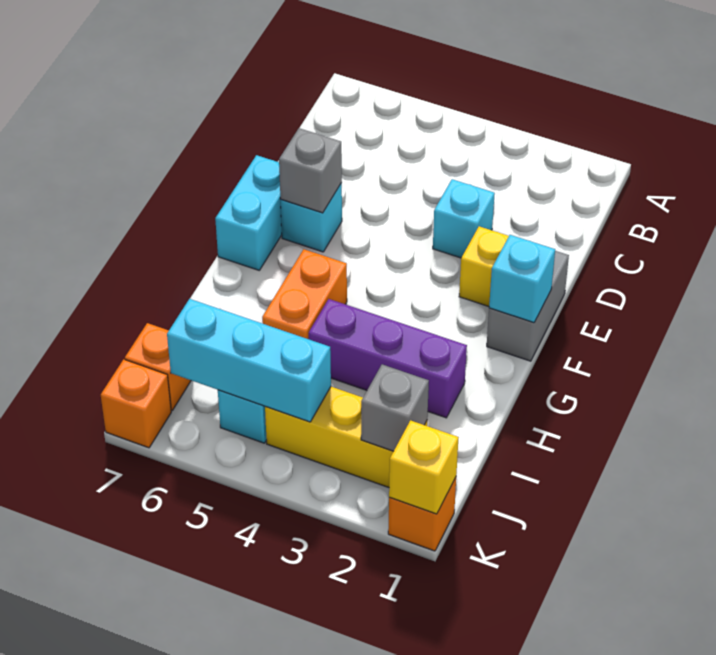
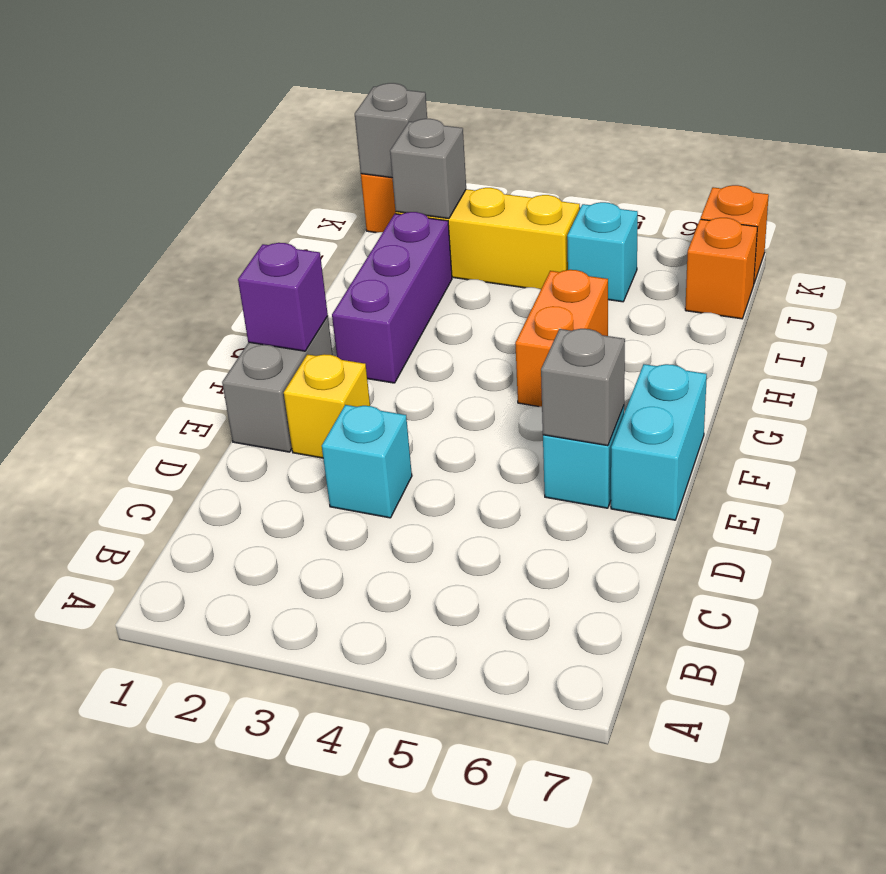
cyan 1x1 brick [489,235,555,323] -> purple 1x1 brick [238,243,328,351]
purple 1x3 brick [309,299,467,418] -> purple 1x3 brick turned to [332,212,452,383]
cyan 1x3 brick [167,299,331,422] -> none
yellow 1x1 brick [389,420,459,514] -> grey 1x1 brick [355,83,427,178]

